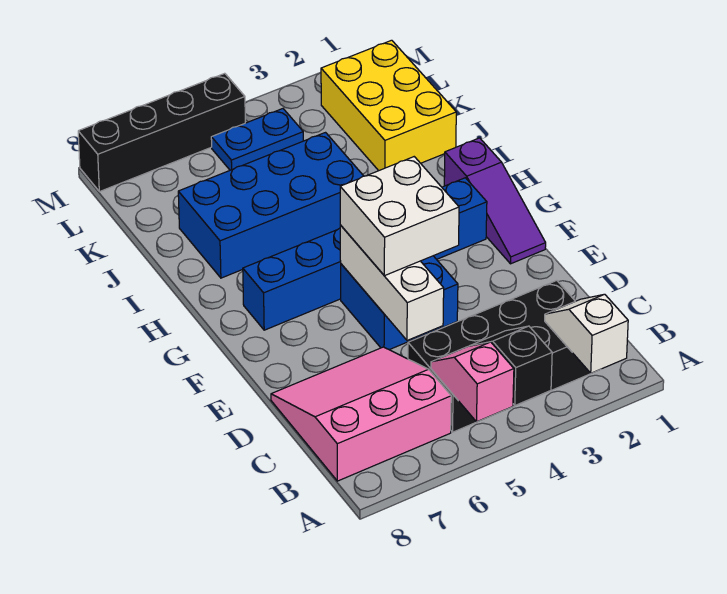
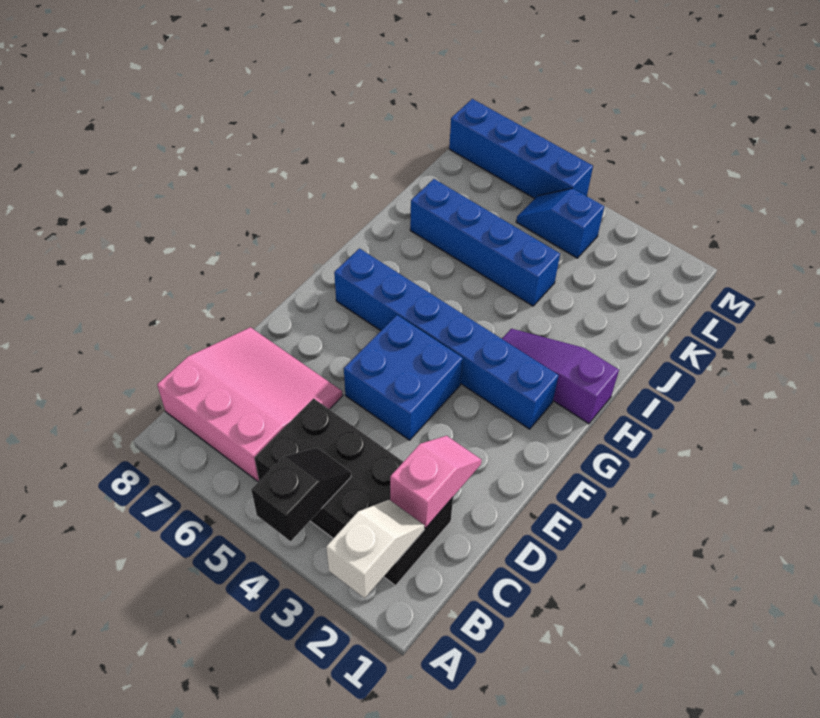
pink 1x2 slope [431,342,514,422] -> pink 1x2 slope moved to [390,436,482,528]
white 1x3 brick [340,225,444,340] -> none
white 2x2 brick [340,157,459,276] -> none
purple 1x3 slope [444,138,546,264] -> purple 1x3 slope turned to [502,329,619,424]
blue 2x4 brick [178,133,363,278] -> blue 1x4 brick [410,179,560,306]
yellow 2x3 brick [321,40,456,171] -> none
blue 1x2 plate [211,109,303,170] -> blue 1x2 slope [516,188,604,258]
black 1x4 brick [78,73,245,192] -> blue 1x4 brick [449,99,593,199]

